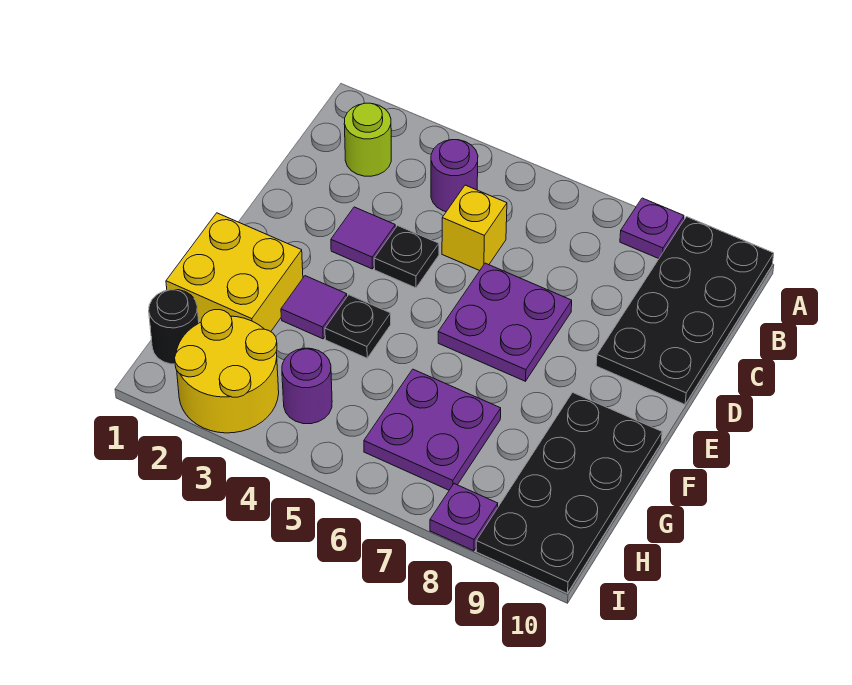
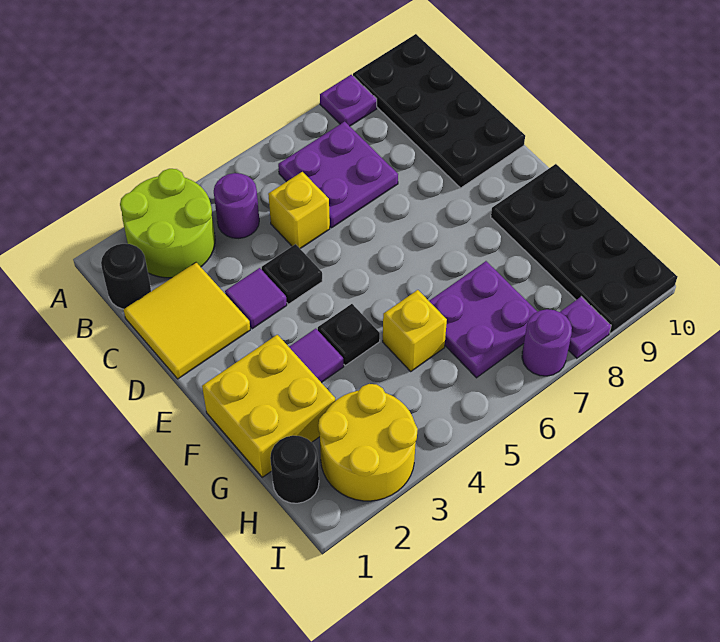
none -> black 1x1 round brick [101,244,151,309]
lime 1x1 round brick [344,103,391,176] -> lime 2x2 round brick [120,169,215,278]
none -> yellow 2x2 tile [123,262,250,379]
purple 2x2 plate [438,263,572,381] -> purple 2x2 plate moved to [278,122,398,228]
none -> yellow 1x1 brick [383,290,447,371]
purple 1x1 round brick [282,348,332,424] -> purple 1x1 round brick moved to [522,309,572,376]

